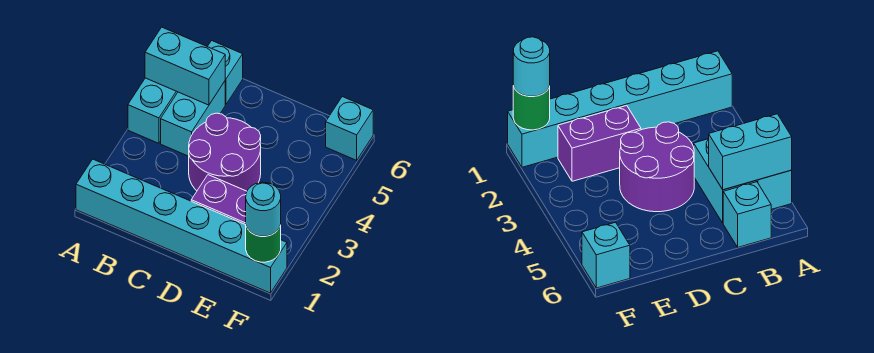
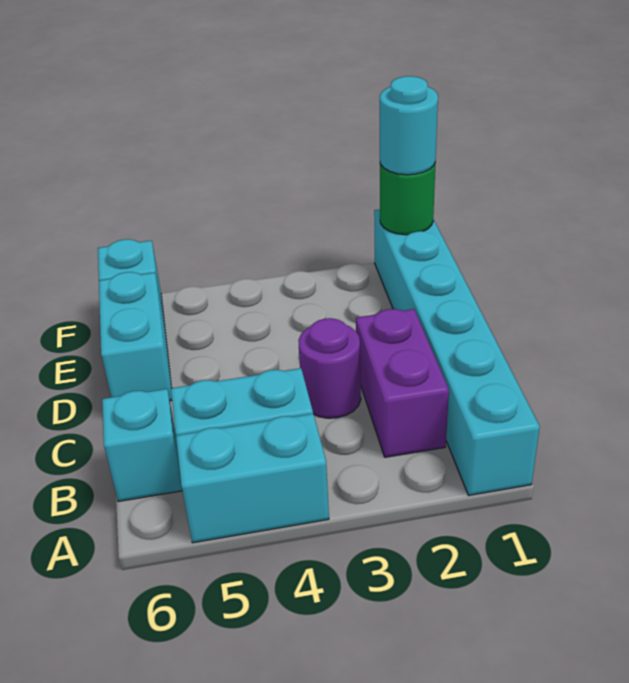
cyan 1x2 brick [145,27,225,105] -> cyan 1x2 brick moved to [99,272,172,401]
purple 2x2 round brick [189,113,261,191] -> purple 1x1 round brick [298,318,361,418]
purple 1x2 brick [191,175,247,225] -> purple 1x2 brick moved to [356,309,449,457]

